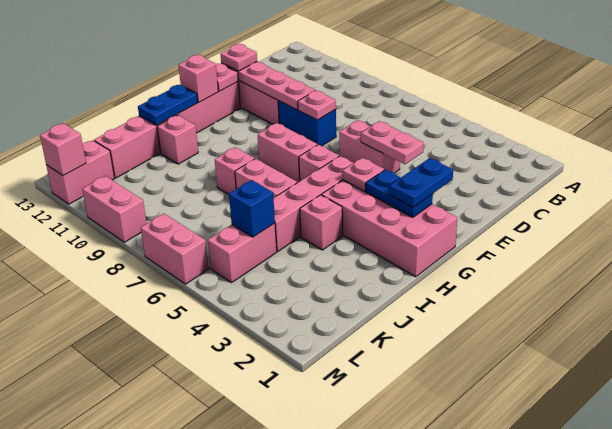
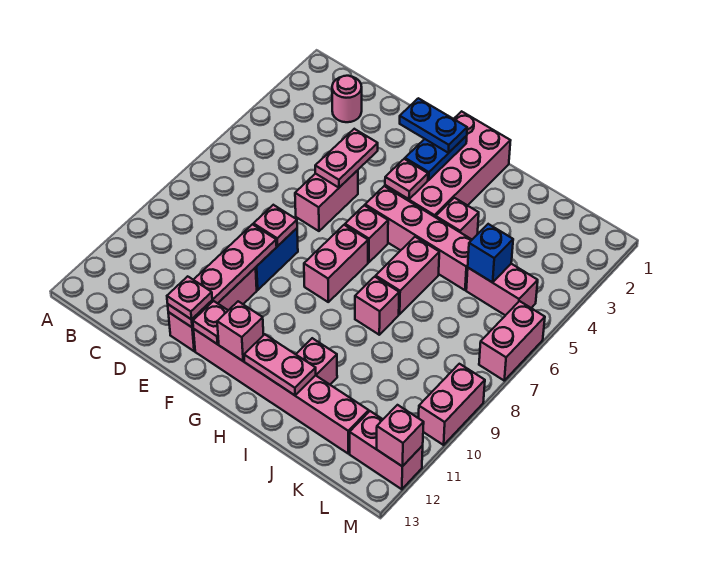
none -> pink 1x1 round brick [332,76,362,122]
blue 1x2 plate [138,85,198,125] -> pink 1x2 plate [244,334,316,395]

